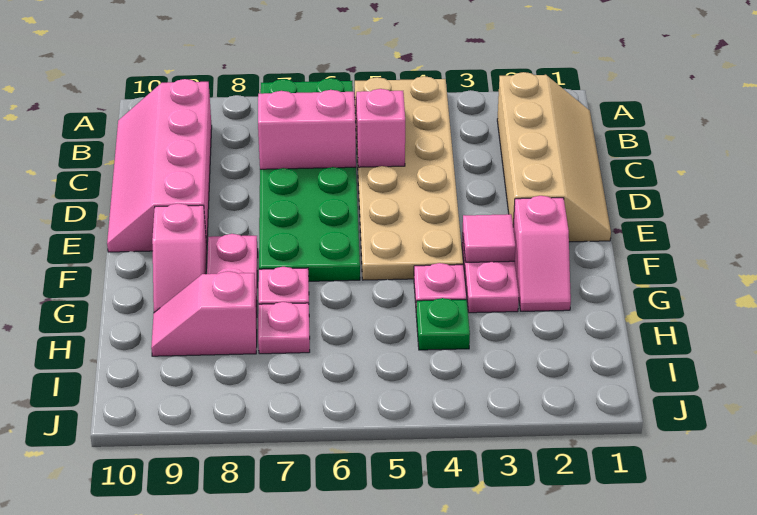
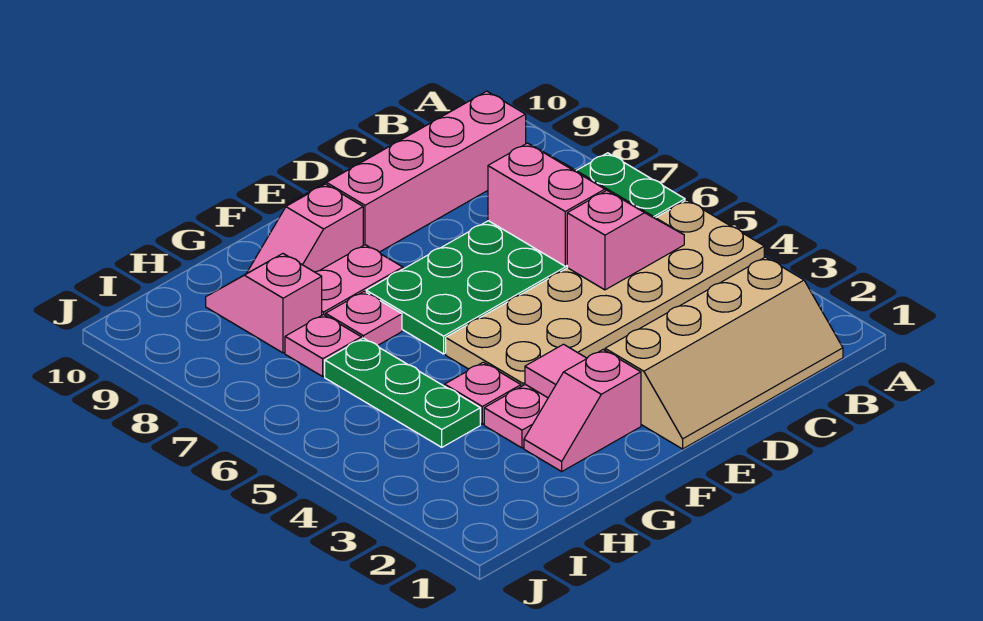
green 1x1 plate [416,298,470,350] -> green 1x3 plate [325,338,480,447]

